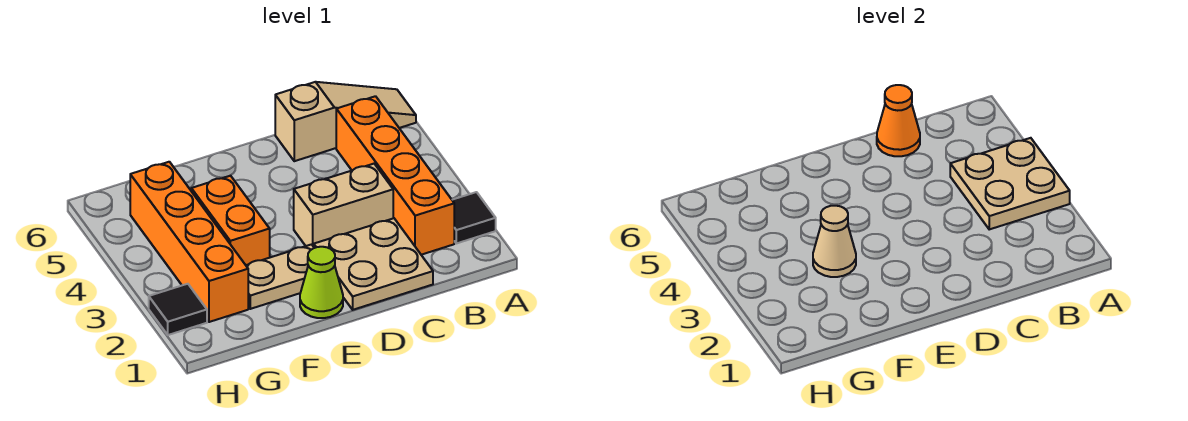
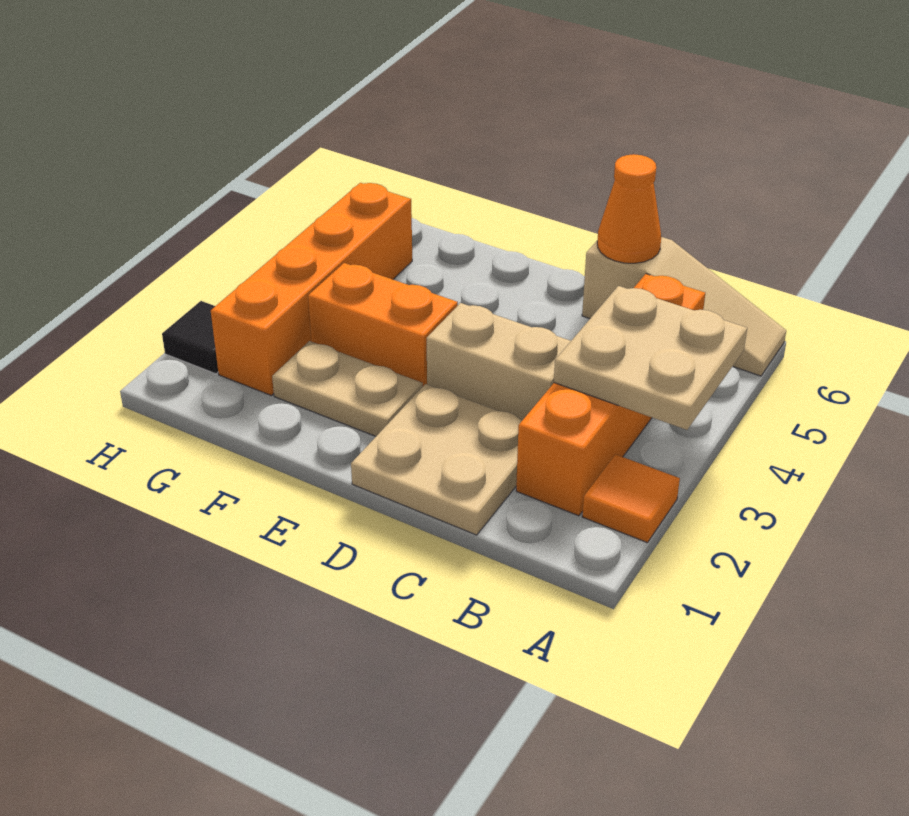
black 1x1 tile [452,192,496,243] -> orange 1x1 tile [582,454,680,543]
lime 1x1 cone [300,247,343,318] -> none
orange 1x2 brick [191,176,270,265] -> orange 1x2 brick turned to [308,263,458,386]
tan 1x1 cone [813,206,856,277] -> none

